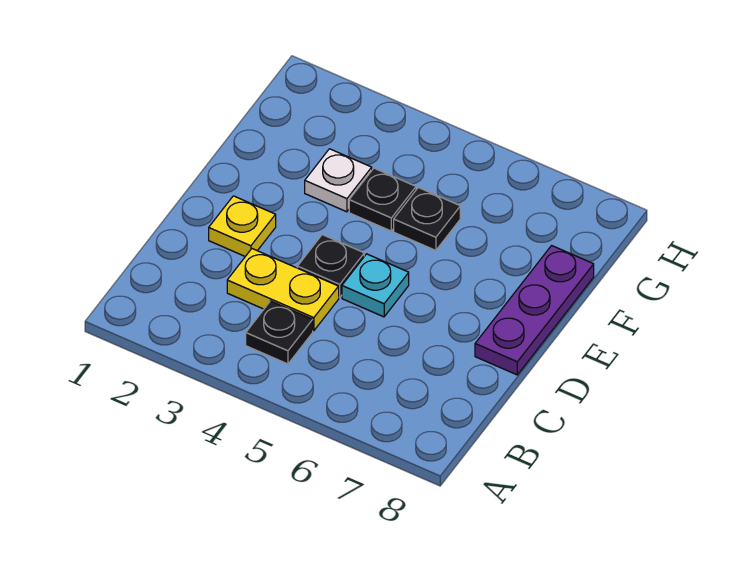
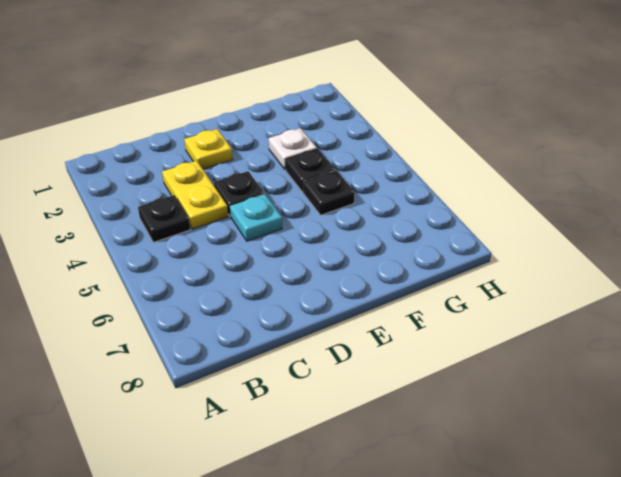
purple 1x3 plate [475,246,594,375] -> none

